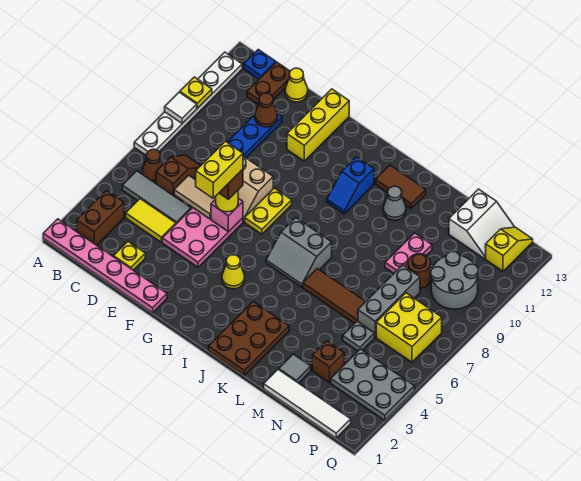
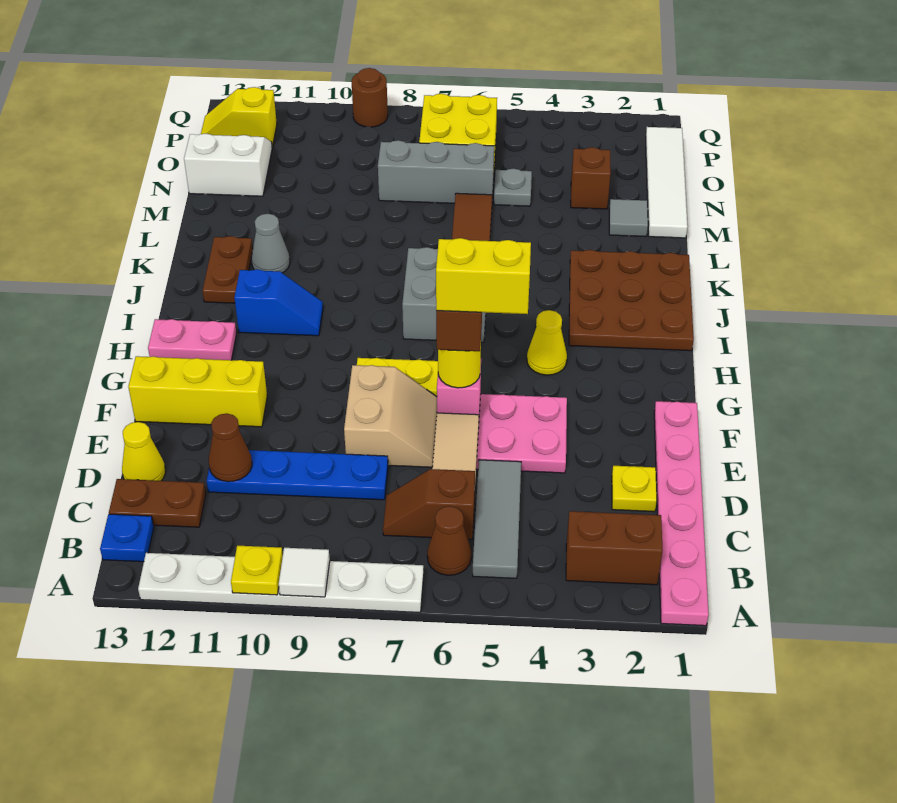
yellow 1x2 tile [126,199,176,242] -> none
brown 2x3 plate [209,301,289,375] -> brown 3x3 plate [569,250,694,351]
brown 1x2 tile [376,165,426,208] -> brown 1x2 plate [203,236,253,303]
pink 1x2 plate [385,233,432,273] -> pink 1x2 plate moved to [148,319,237,360]
brown 1x1 round brick [408,254,431,288] -> brown 1x1 round brick moved to [352,68,388,127]
grey 2x3 plate [331,349,415,420] -> none
grey 2x2 round brick [431,252,478,309] -> none

